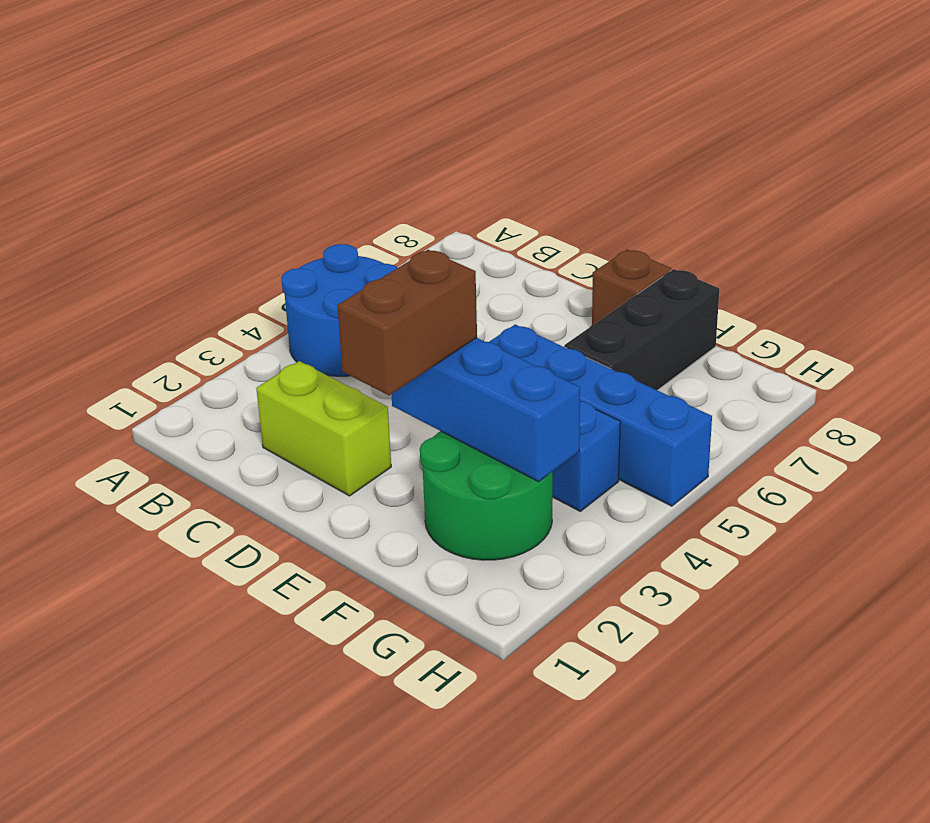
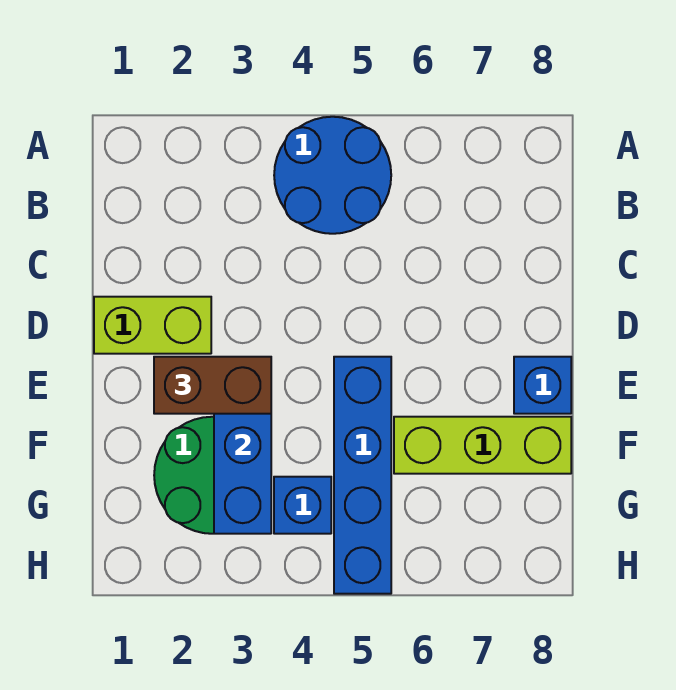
lime 1x2 brick [256,361,391,496] -> lime 1x2 brick turned to [94,297,211,354]
brown 1x1 brick [592,250,671,325] -> blue 1x1 brick [514,357,571,414]
black 1x3 brick [564,269,719,390] -> lime 1x3 brick [394,417,571,474]

